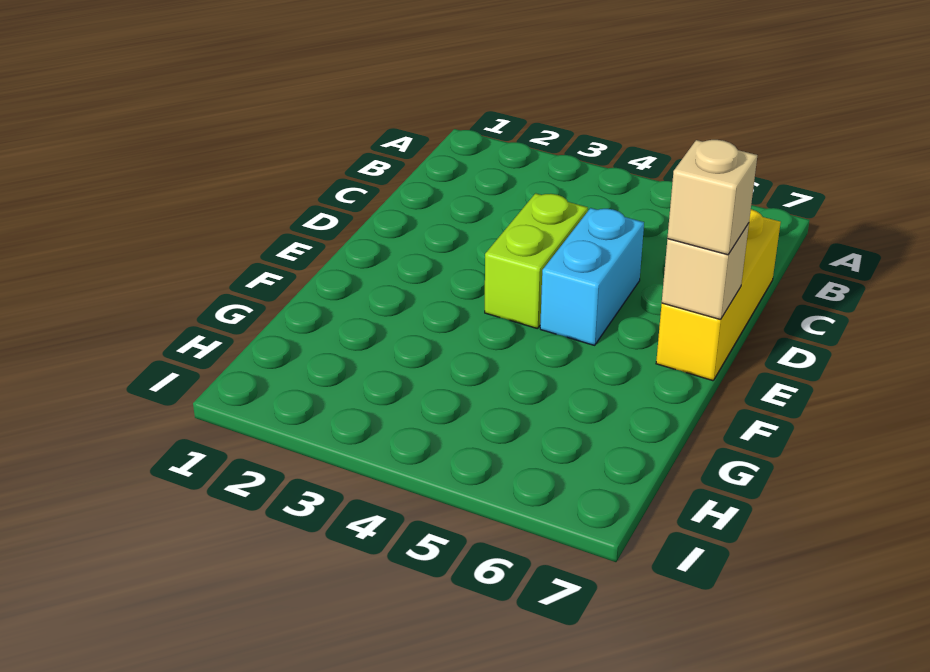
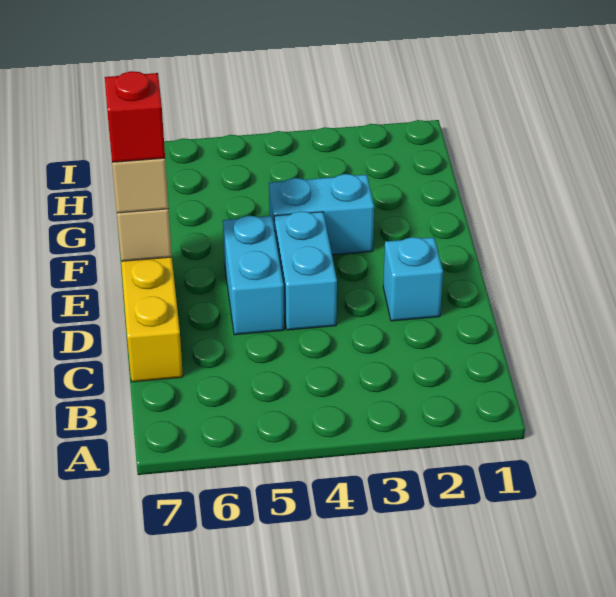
none -> cyan 1x1 brick [383,237,443,321]
lime 1x2 brick [485,193,588,329] -> cyan 1x2 brick [274,211,337,330]
none -> red 1x1 brick [105,71,165,162]
none -> cyan 1x2 brick [269,174,374,255]

